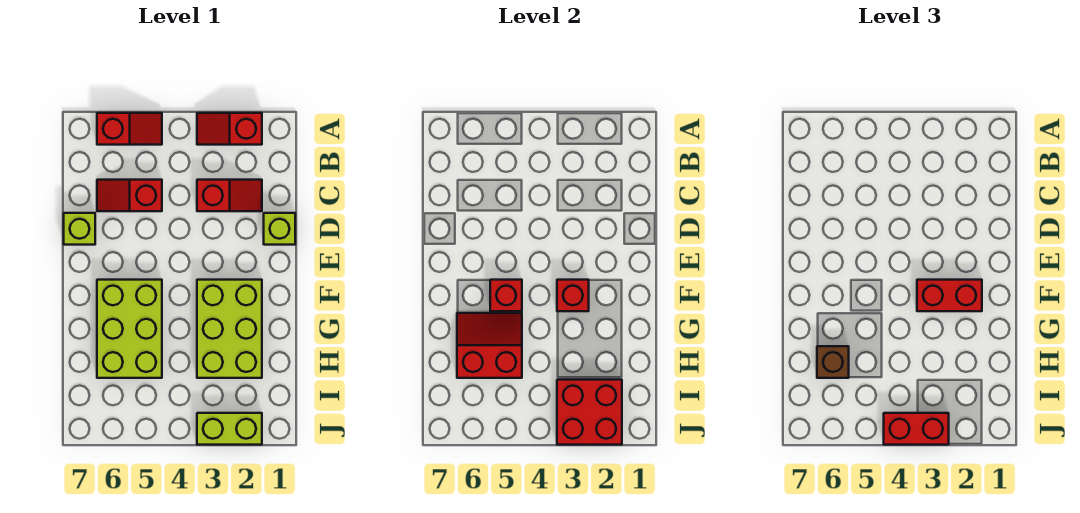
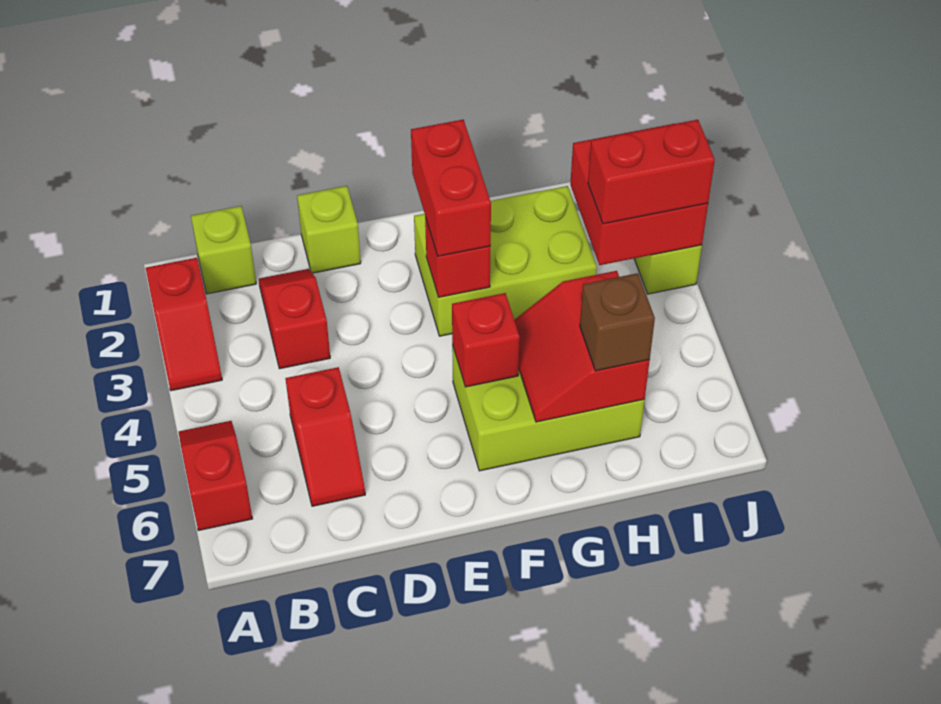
lime 1x1 brick [64,213,95,245] -> lime 1x1 brick moved to [191,206,256,294]
red 1x2 brick [884,413,949,445] -> red 1x2 brick turned to [588,120,715,224]

